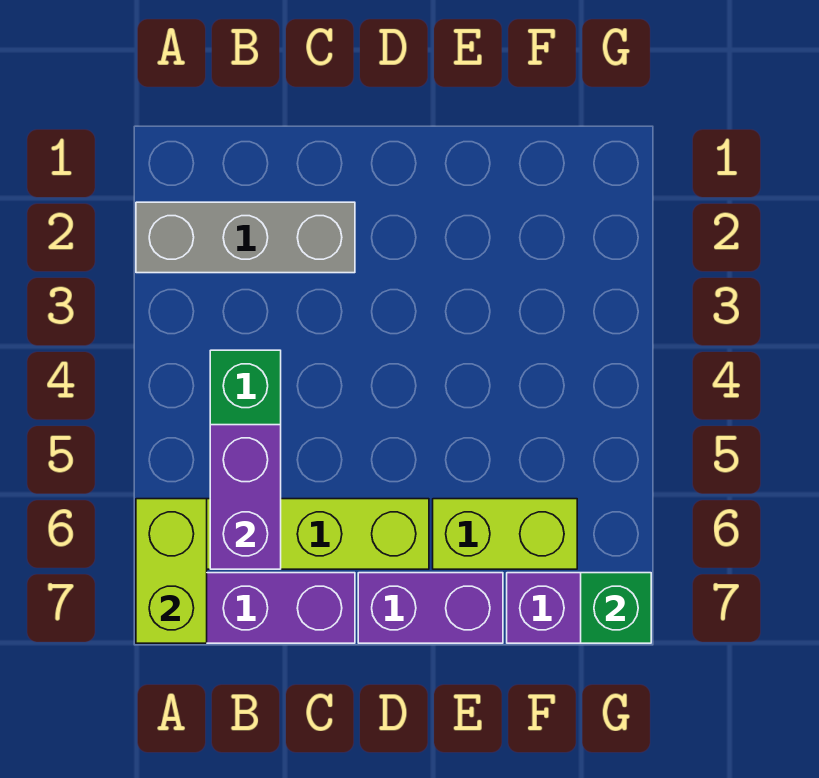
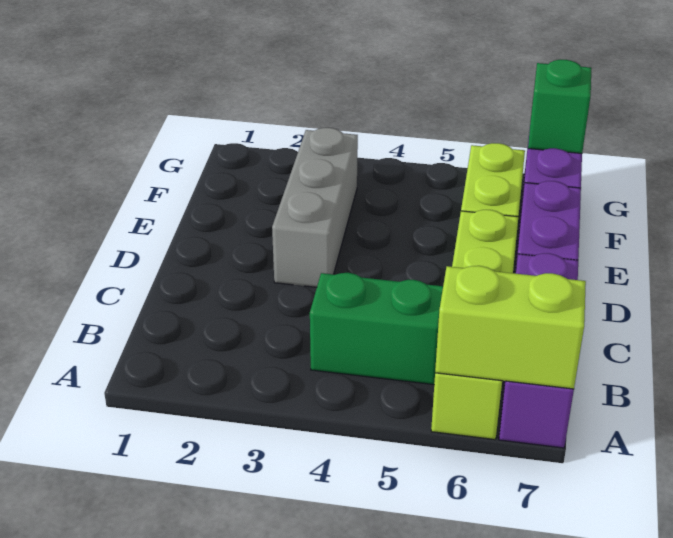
grey 1x3 brick [136,202,355,273] -> grey 1x3 brick moved to [272,128,358,287]
purple 1x2 brick [210,425,281,569] -> none

